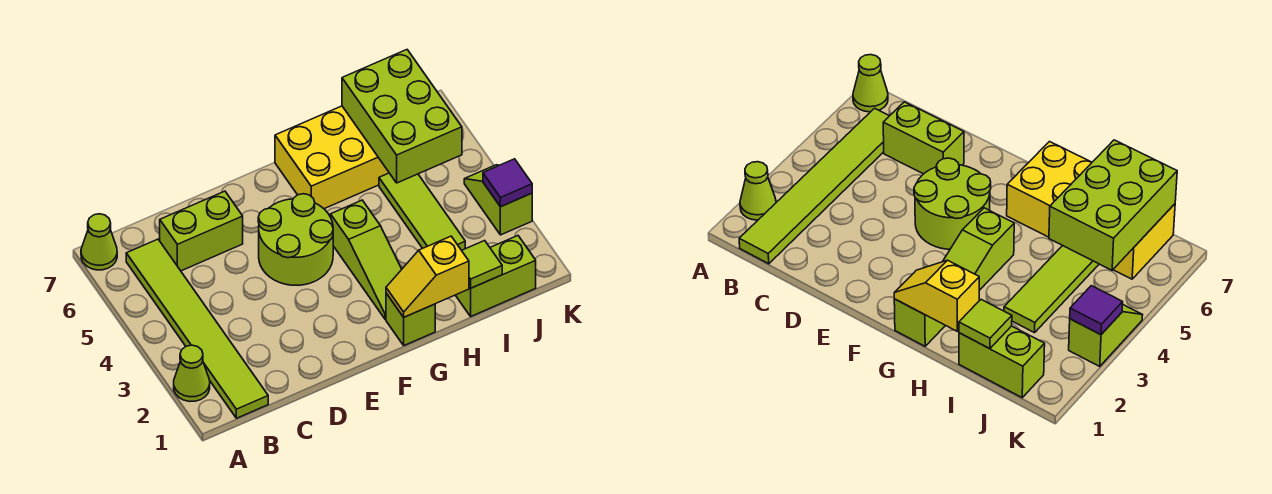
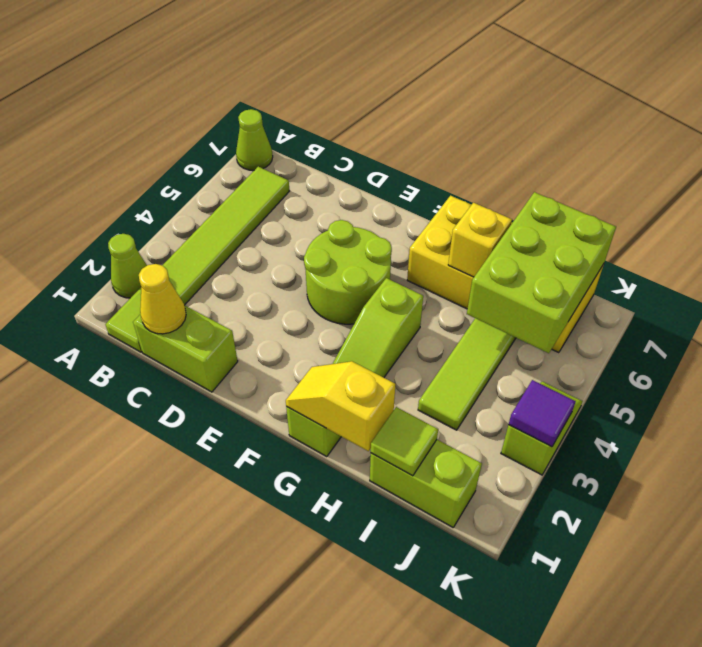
none -> yellow 1x1 cone [139,264,186,334]
lime 1x2 brick [160,191,243,271] -> lime 1x2 brick moved to [133,305,238,392]
none -> yellow 1x1 brick [448,203,512,277]

